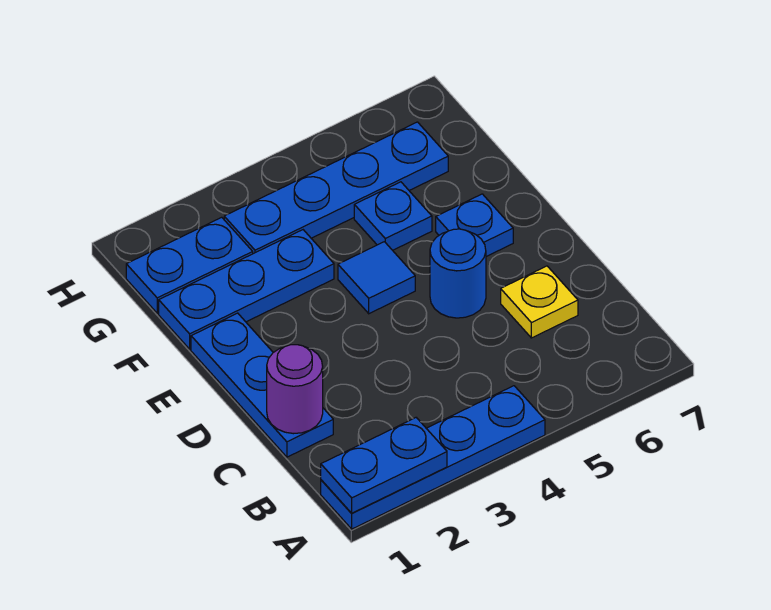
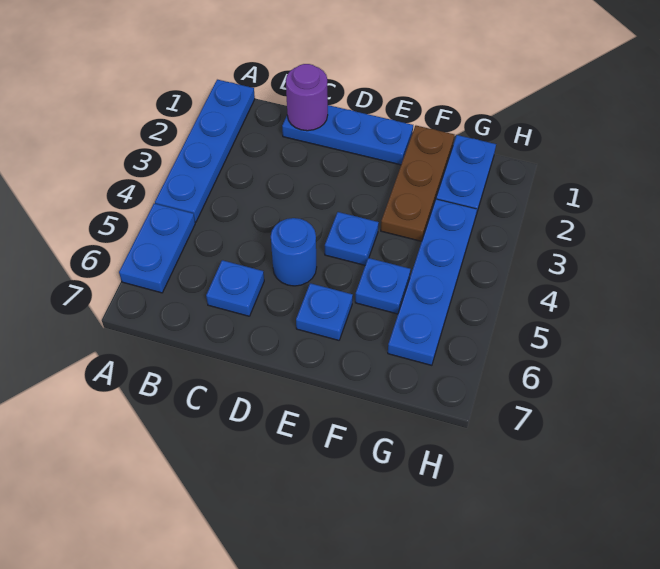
blue 1x2 plate [321,418,447,513] -> blue 1x2 plate moved to [119,203,195,293]
yellow 1x1 plate [501,266,578,338] -> blue 1x1 plate [206,260,264,316]
blue 1x1 tile [338,242,415,314] -> blue 1x1 plate [325,212,379,265]
blue 1x3 plate [159,230,334,349] -> brown 1x3 plate [381,126,454,241]

